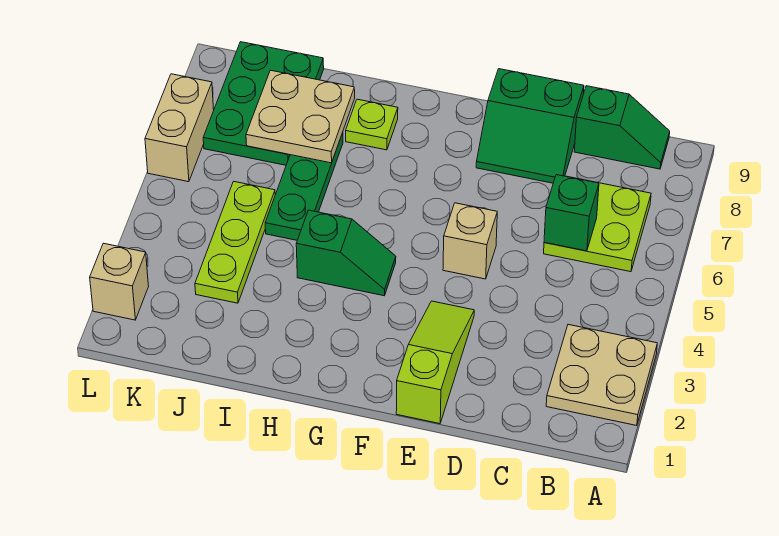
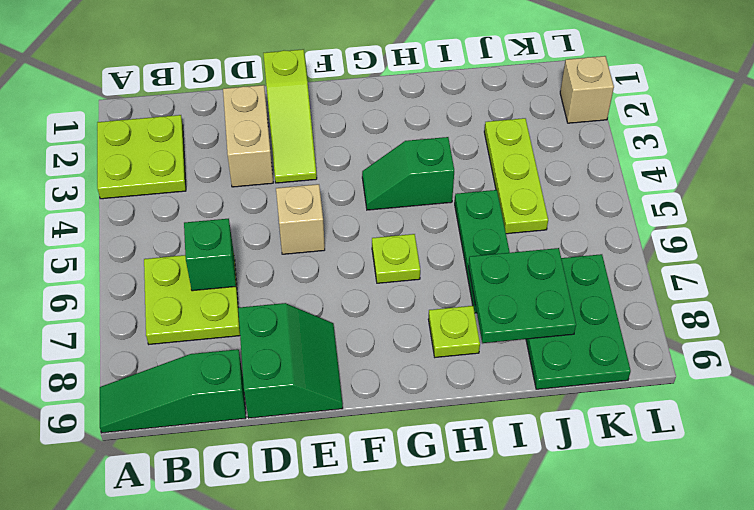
tan 2x2 plate [546,325,657,426] -> lime 2x2 plate [97,115,186,199]
green 1x2 slope [574,86,670,169] -> green 1x3 slope [100,349,246,433]
green 2x2 slope [476,69,584,183] -> green 2x2 slope turned to [238,303,343,418]
none -> lime 1x1 plate [372,234,420,283]
tan 2x2 plate [246,70,355,163] -> green 2x2 plate [469,248,576,343]
tan 1x2 brick [145,74,214,182] -> tan 1x2 brick moved to [223,85,273,187]

